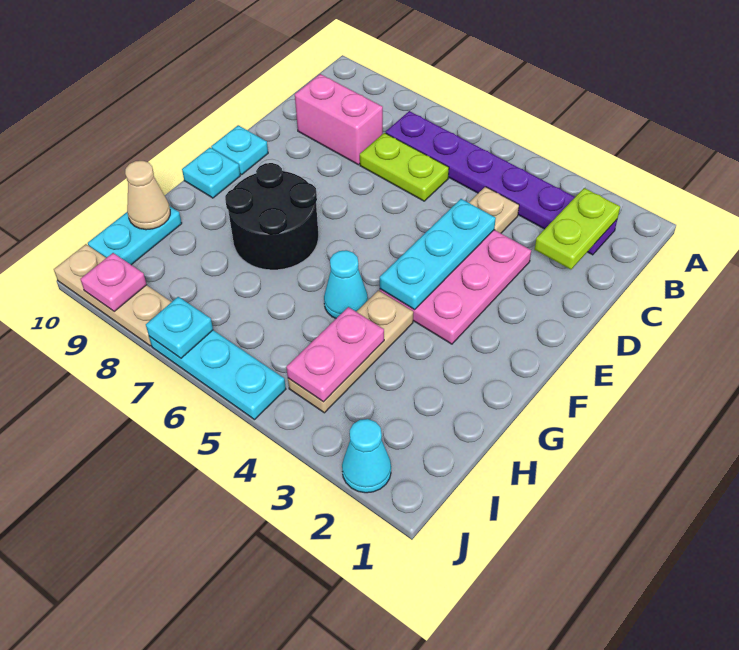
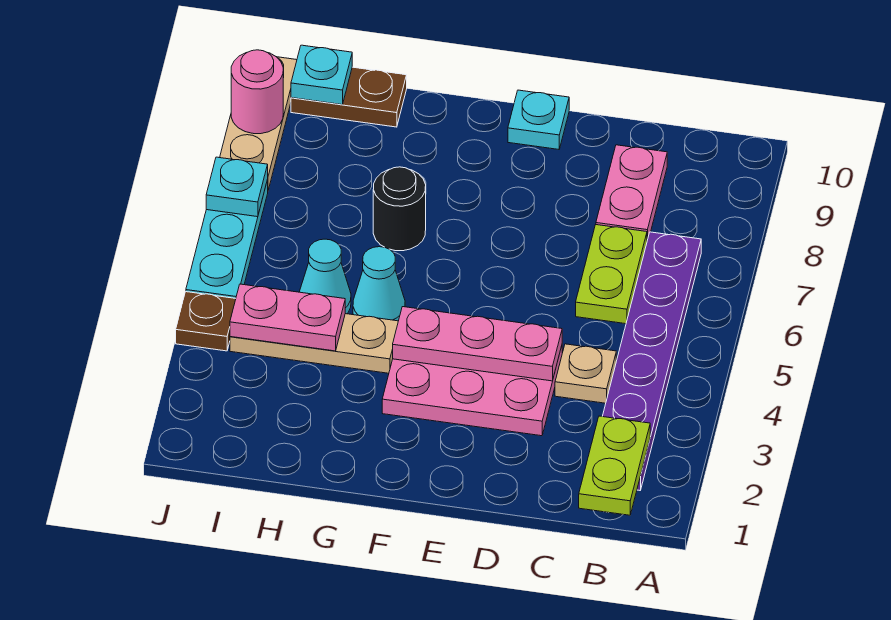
lime 1x2 plate [535,188,620,269] -> lime 1x2 plate turned to [579,416,650,515]
pink 1x2 brick [295,74,383,165] -> pink 1x2 plate [596,145,667,240]
cyan 1x3 plate [380,199,496,310] -> pink 1x3 plate [393,307,562,381]
black 2x2 round brick [225,163,318,270] -> black 1x1 round brick [373,167,426,251]
cyan 1x1 plate [182,148,240,198] -> cyan 1x1 plate moved to [291,45,352,105]
cyan 1x2 plate [88,206,182,265] -> brown 1x2 plate [291,67,407,127]
tan 1x1 cone [125,161,170,230] -> none
cyan 1x1 cone [342,419,391,493] -> cyan 1x1 cone moved to [300,239,351,314]
none -> brown 1x1 plate [176,292,236,351]
pink 1x1 plate [80,253,147,311] -> pink 1x1 round brick [231,50,283,134]

